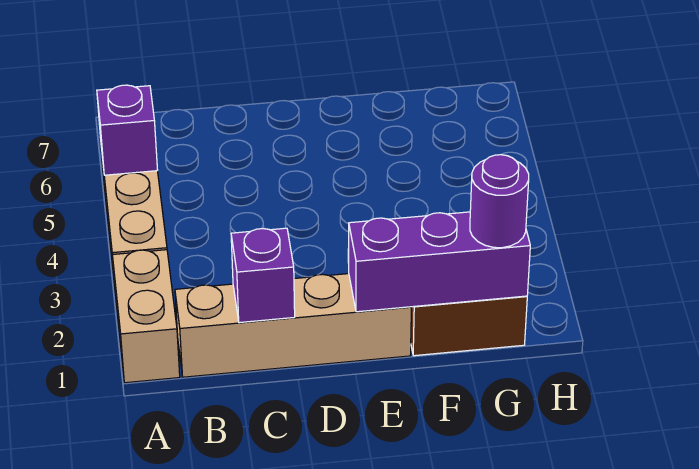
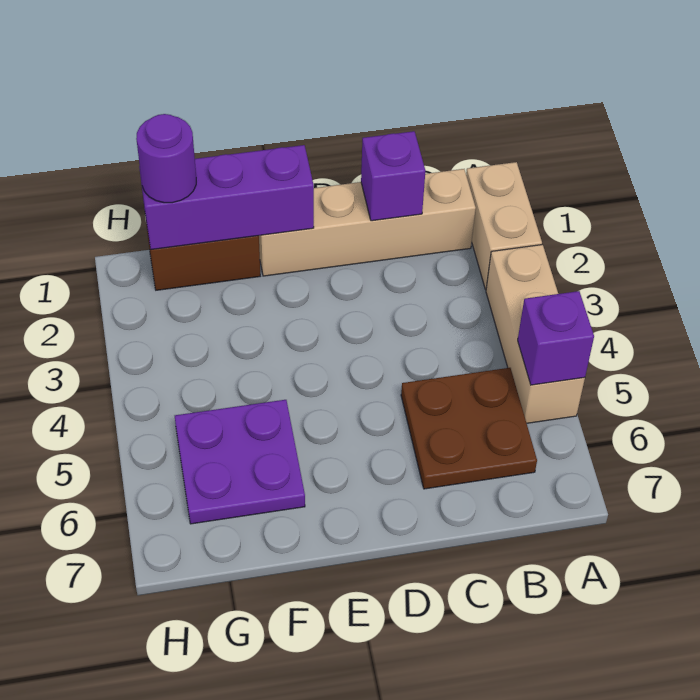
none -> brown 2x2 plate [401,368,537,489]
none -> purple 2x2 plate [175,400,305,524]

